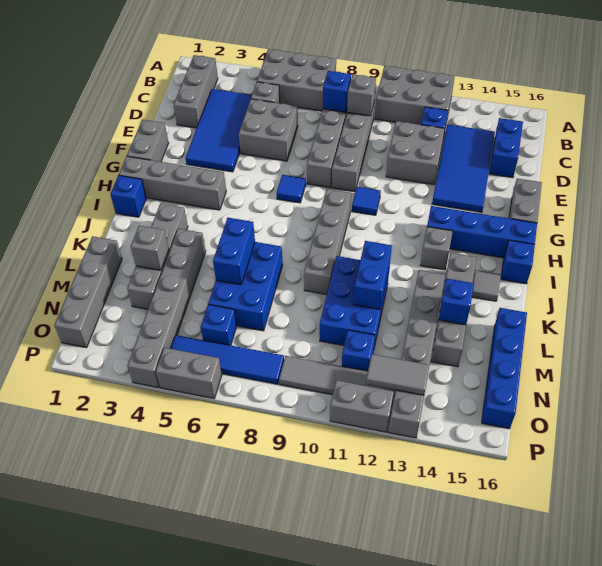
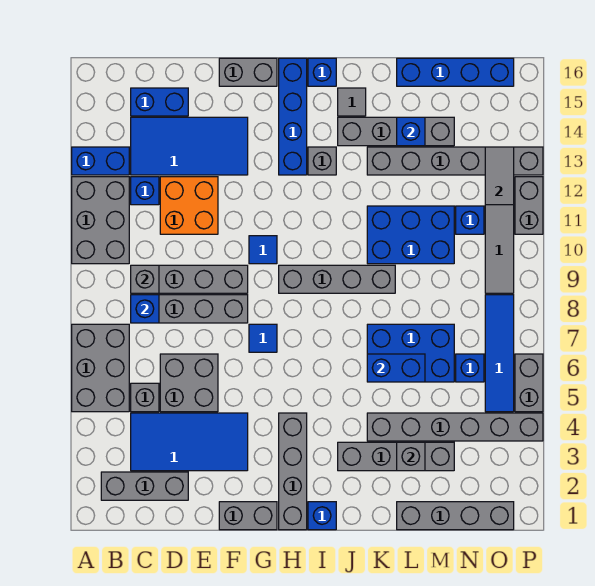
grey 2x2 brick [386,121,445,185] -> orange 2x2 brick [160,177,218,234]
blue 1x2 brick [354,241,392,309] -> blue 1x2 brick moved to [72,147,129,175]

